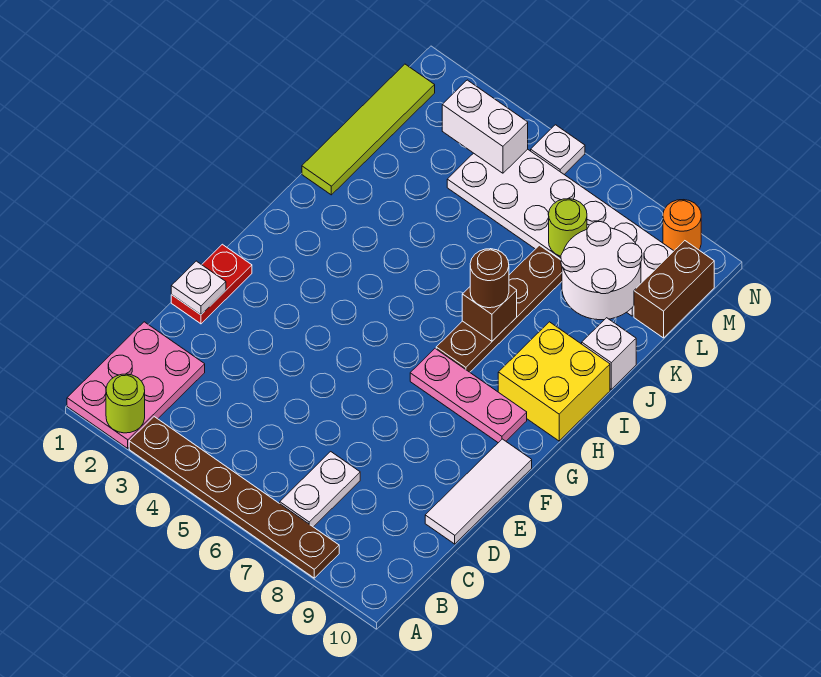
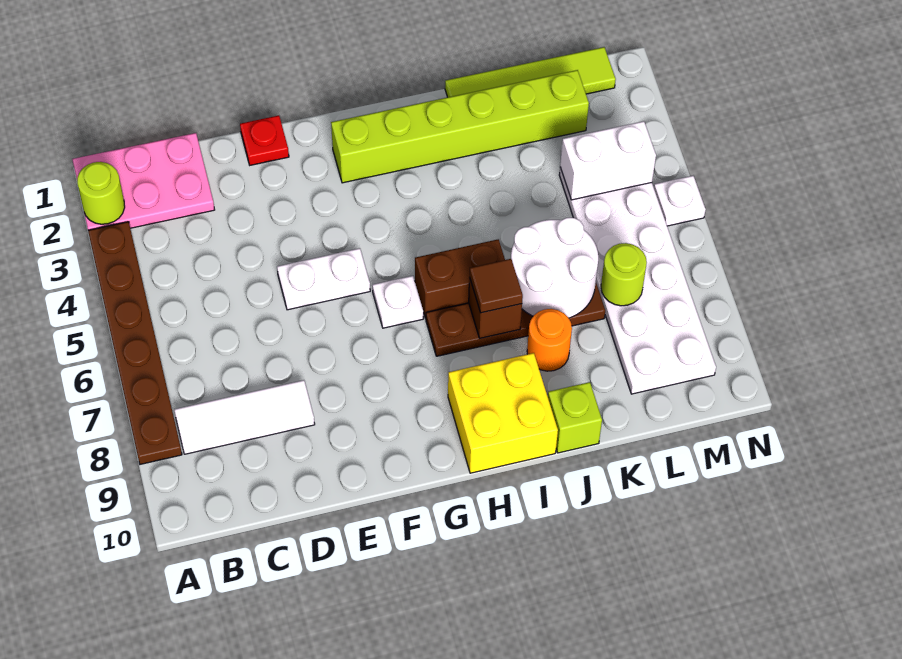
white 1x2 plate [280,452,360,527] -> white 1x2 plate moved to [277,248,370,310]
white 1x3 tile [425,439,532,544] -> white 1x3 tile moved to [174,380,315,454]
red 1x2 plate [171,244,252,324] -> red 1x1 plate [240,115,289,165]
white 1x1 plate [171,261,226,315] -> white 1x1 plate moved to [373,276,423,328]
none -> lime 1x6 brick [331,70,589,183]
pink 1x3 plate [410,349,527,443] -> none
brown 1x1 round brick [470,249,509,308] -> brown 1x1 tile [470,259,523,313]
white 1x1 brick [582,318,636,389] -> lime 1x1 brick [548,382,602,453]
white 2x2 round brick [561,222,642,320] -> white 2x2 round brick moved to [511,218,598,318]
brown 1x2 brick [634,241,714,338] -> brown 1x2 brick moved to [415,239,505,319]
white 1x2 brick [442,80,528,173] -> white 1x2 brick turned to [560,121,656,200]
orange 1x1 round brick [663,200,701,251] -> orange 1x1 round brick moved to [527,309,572,371]

